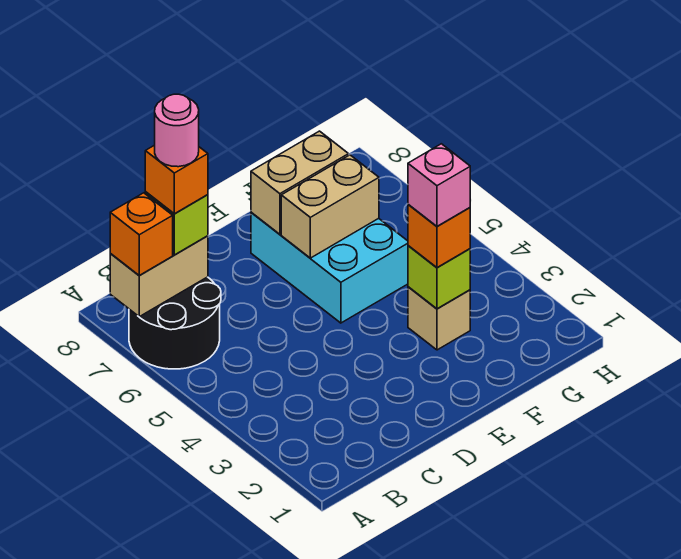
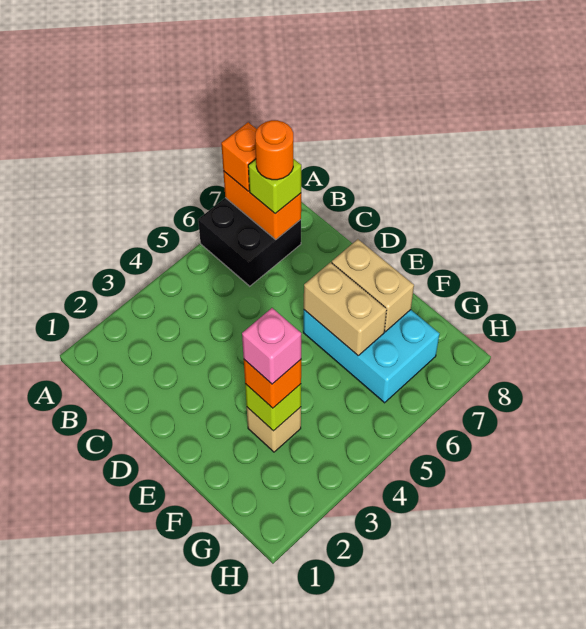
black 2x2 round brick [129,277,221,369] -> black 2x2 brick [198,198,301,286]
tan 1x2 brick [110,236,208,317] -> orange 1x2 brick [223,171,301,239]
orange 1x1 brick [145,145,208,214] -> orange 1x1 round brick [255,120,293,180]
pink 1x1 round brick [155,94,199,167] -> none
cyan 2x3 brick [251,212,408,323] -> cyan 2x3 brick turned to [303,310,439,403]

